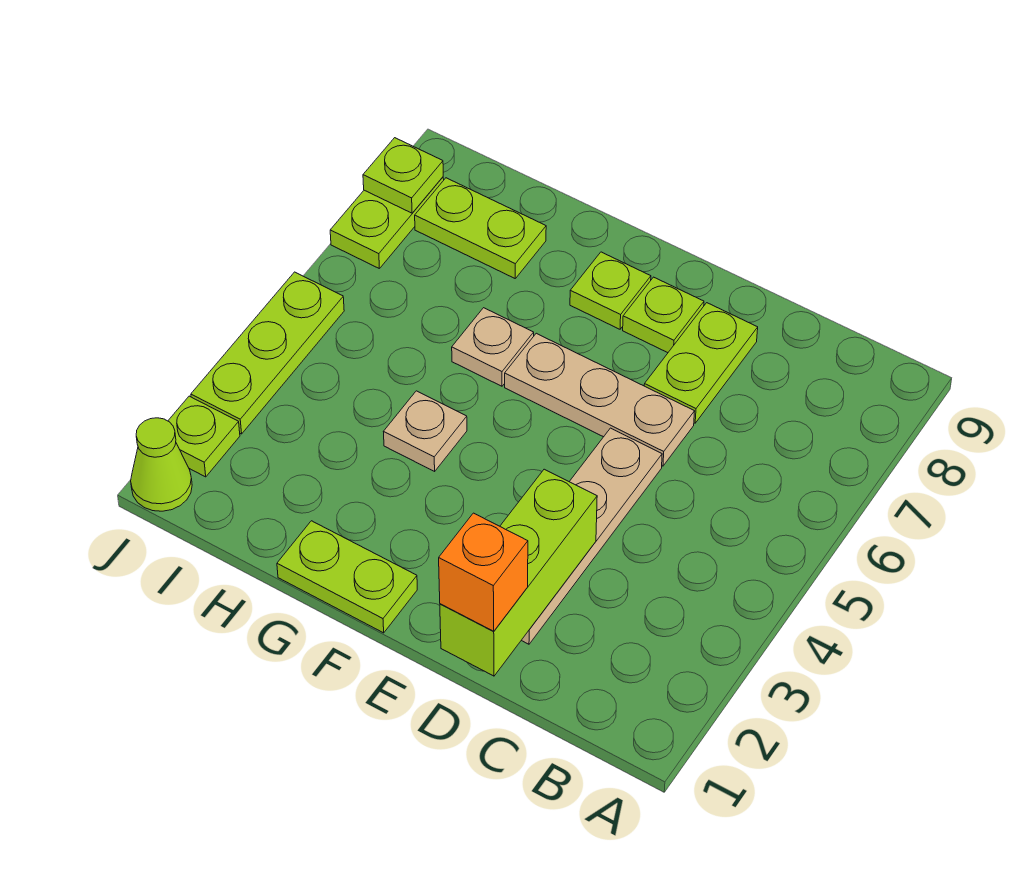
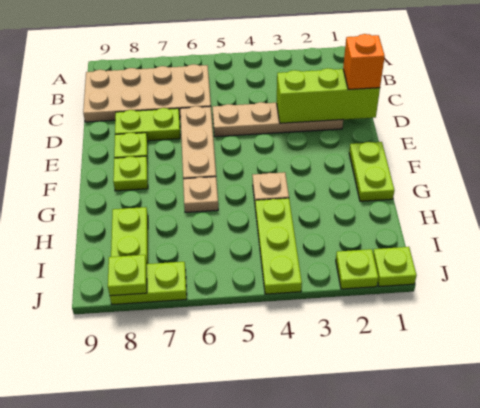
none -> tan 2x4 plate [83,64,211,122]
lime 1x1 cone [131,418,192,511] -> lime 1x1 plate [373,247,417,287]
lime 1x3 plate [191,272,344,434] -> lime 1x3 plate turned to [255,198,302,294]

